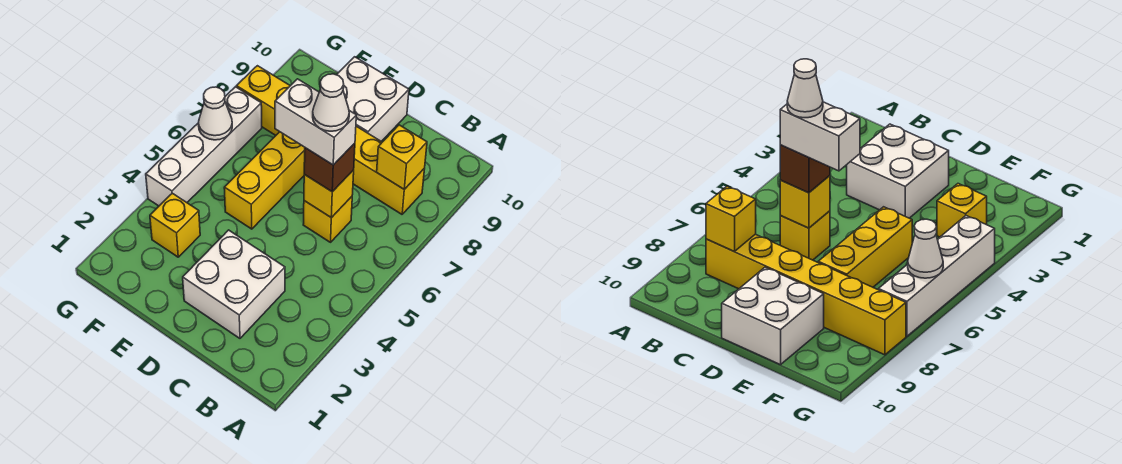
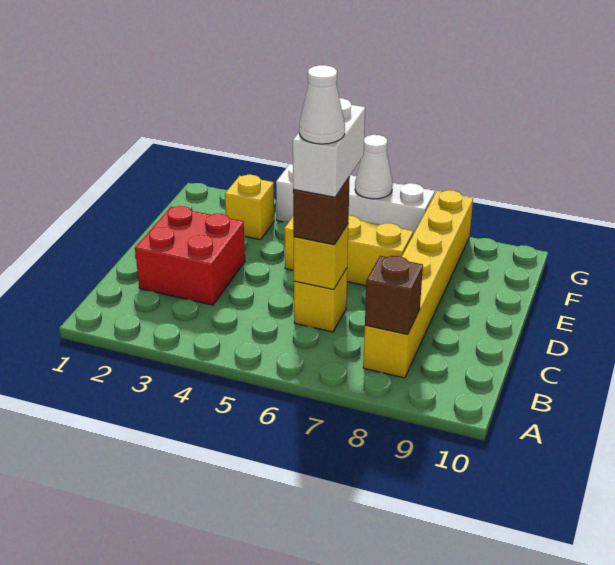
yellow 1x1 brick [377,125,427,189] -> brown 1x1 brick [365,256,423,334]
white 2x2 brick [183,230,285,338] -> red 2x2 brick [135,206,245,305]
white 2x2 brick [337,57,409,141] -> none

